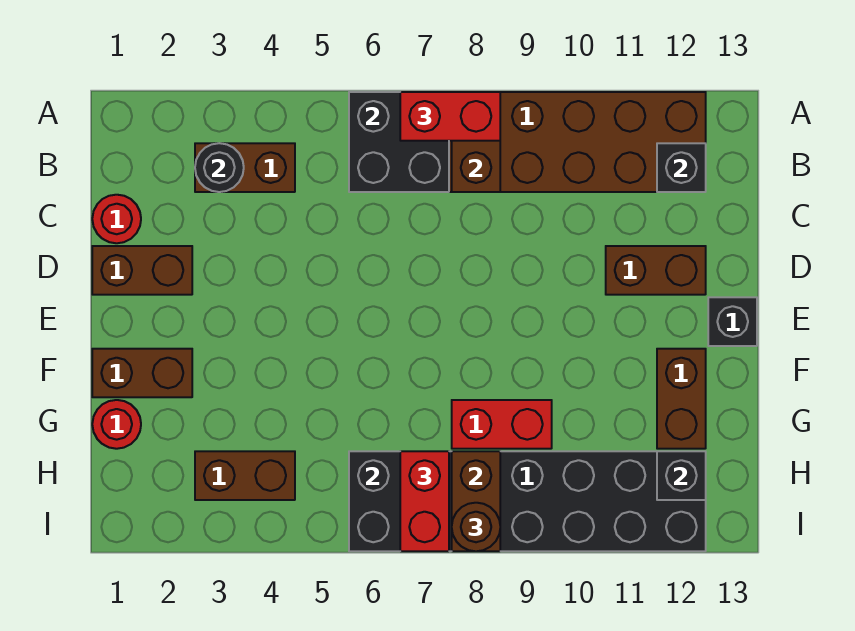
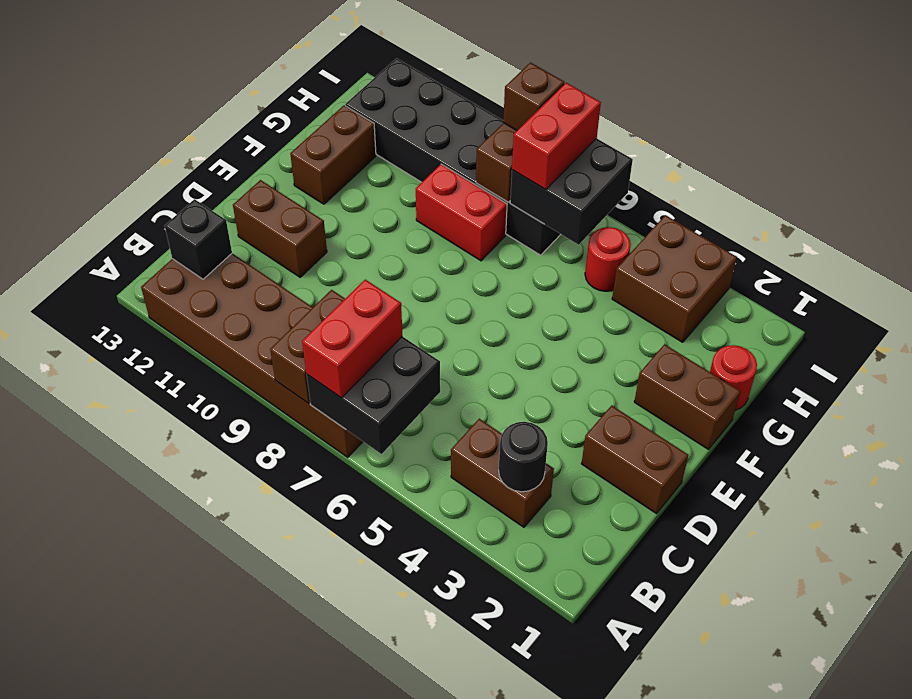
red 1x2 brick [400,92,500,141] -> red 1x2 brick turned to [302,280,402,398]
red 1x1 round brick [92,195,141,243] -> red 1x1 round brick moved to [585,227,631,291]
black 1x1 brick [708,297,757,346] -> none
brown 1x2 brick [195,451,295,500] -> brown 2x2 brick [612,215,737,342]
black 1x1 brick [657,451,706,500] -> none
brown 1x1 round brick [452,503,500,551] -> brown 1x1 brick [503,63,564,130]

